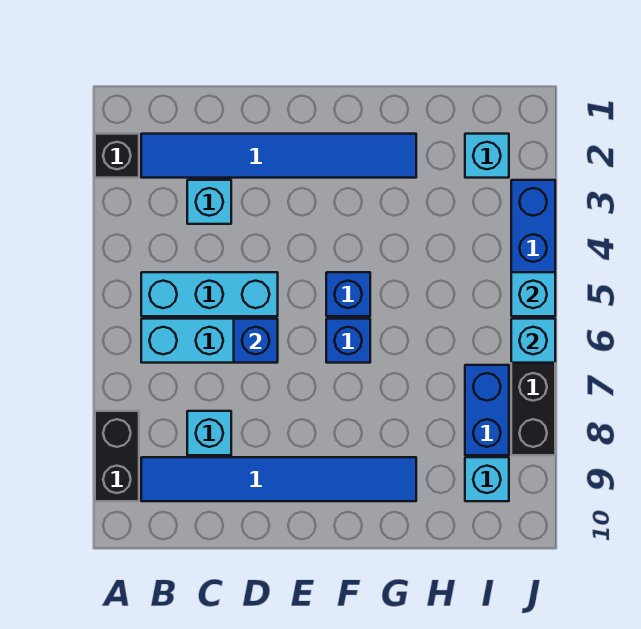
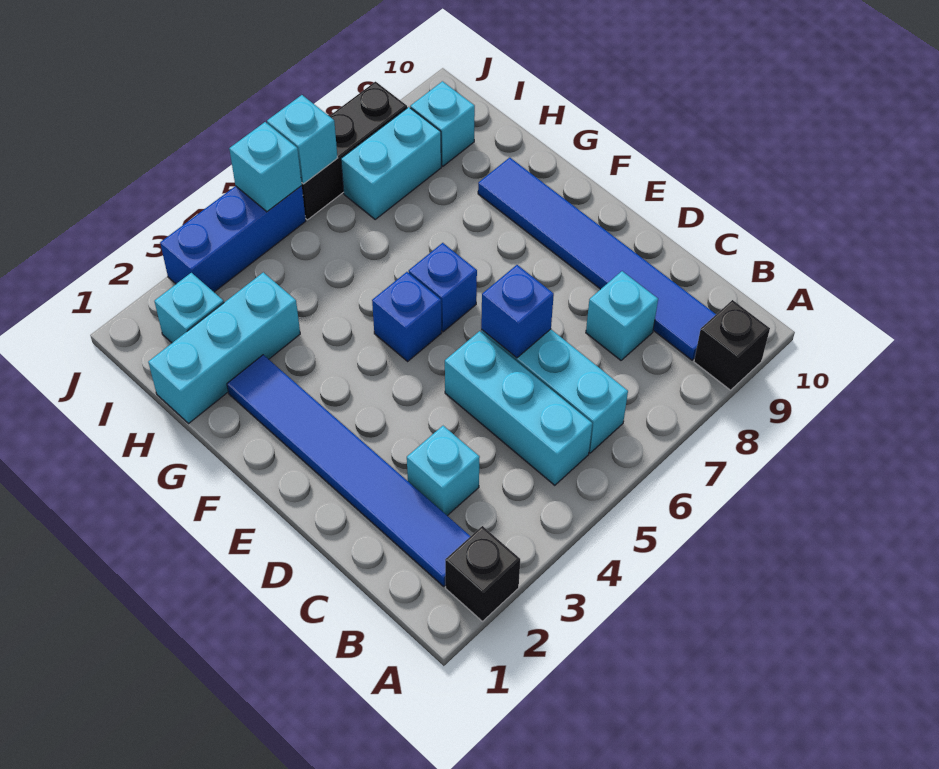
black 1x2 brick [95,411,139,501] -> black 1x1 brick [694,300,770,390]
none -> cyan 1x3 brick [148,272,300,423]
blue 1x2 brick [465,365,509,455] -> cyan 1x2 brick [341,107,441,219]

